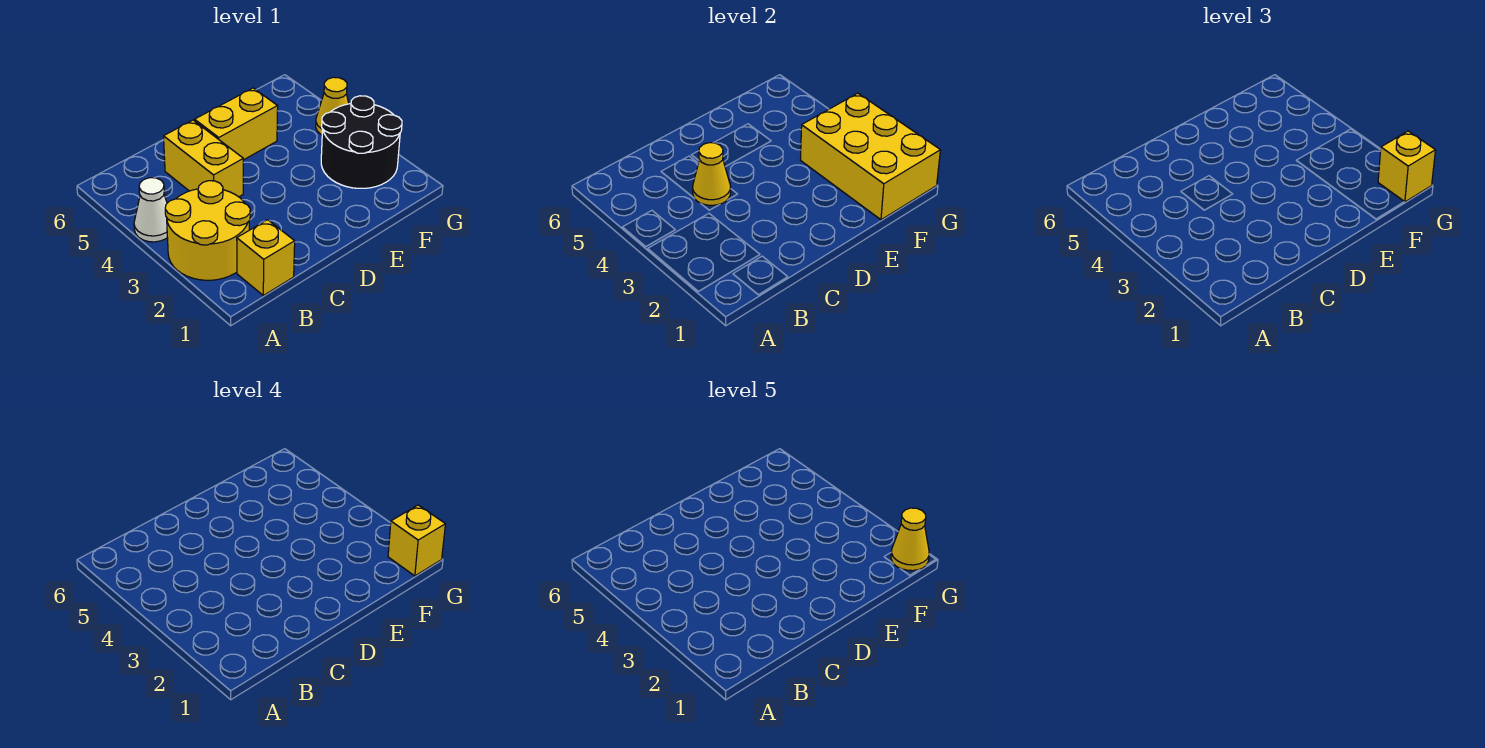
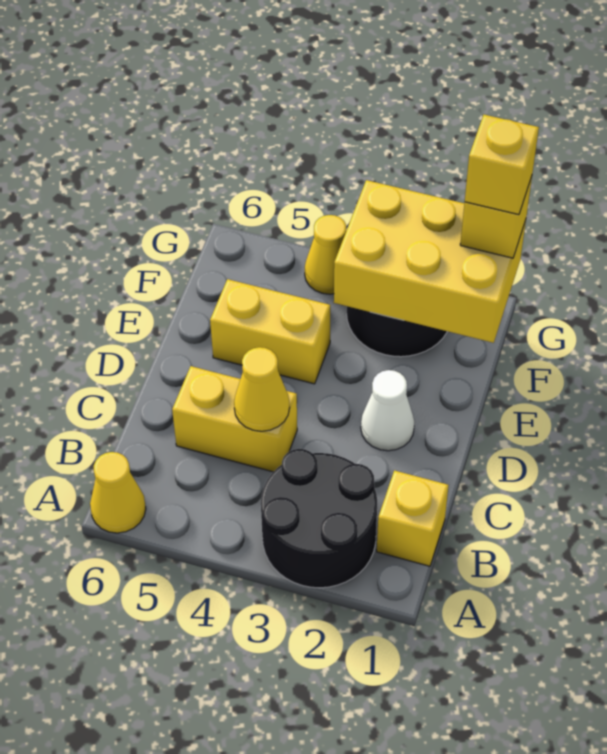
yellow 2x2 round brick [165,181,250,280] -> black 2x2 round brick [261,449,377,588]
white 1x1 cone [134,178,167,242] -> white 1x1 cone moved to [361,370,414,451]
yellow 1x2 brick [195,88,278,160] -> yellow 1x2 brick turned to [210,279,330,384]
yellow 1x1 cone [891,508,929,571] -> yellow 1x1 cone moved to [90,452,146,533]

